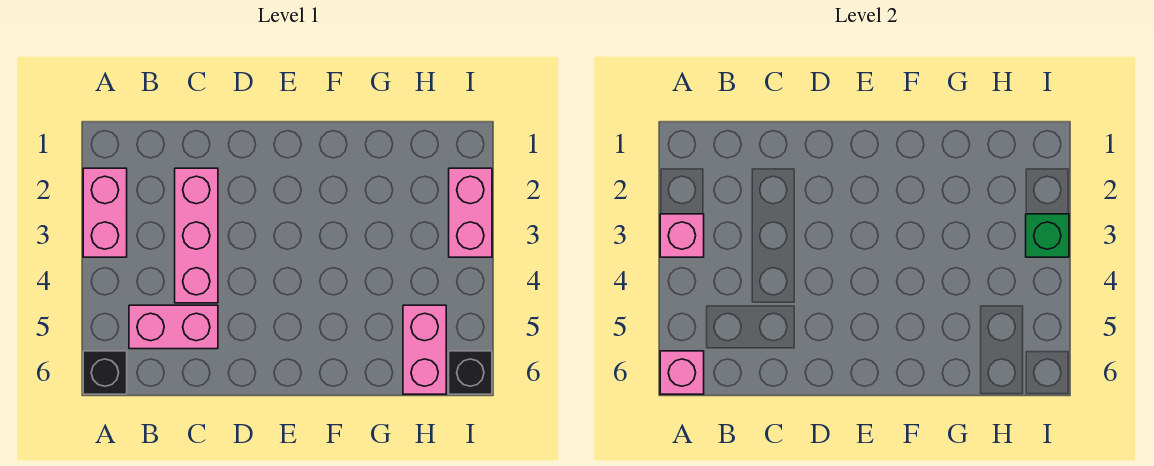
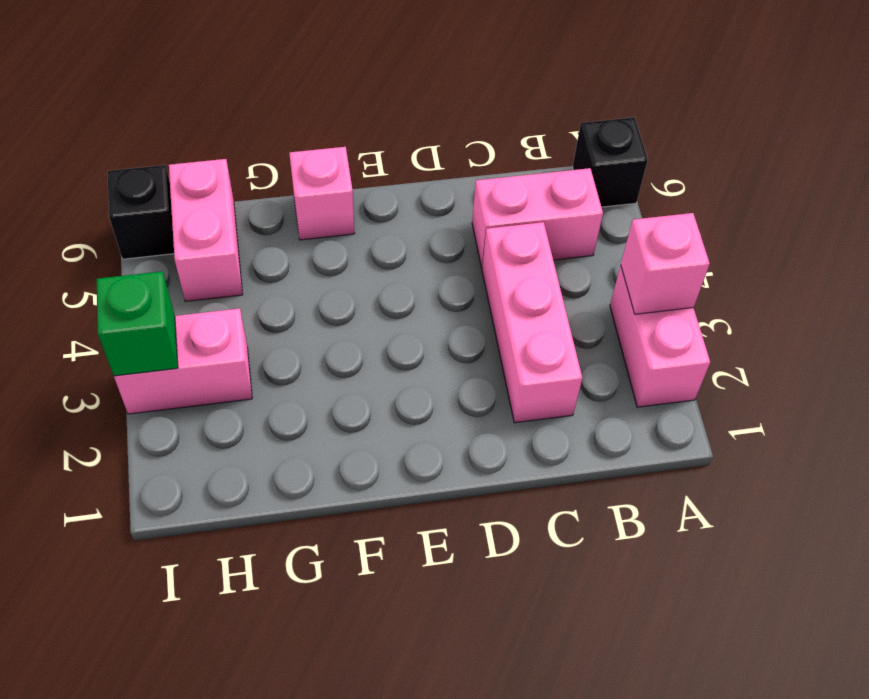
pink 1x1 brick [660,351,704,394] -> pink 1x1 brick moved to [289,147,355,240]
pink 1x2 brick [449,168,492,257] -> pink 1x2 brick turned to [114,308,252,414]

